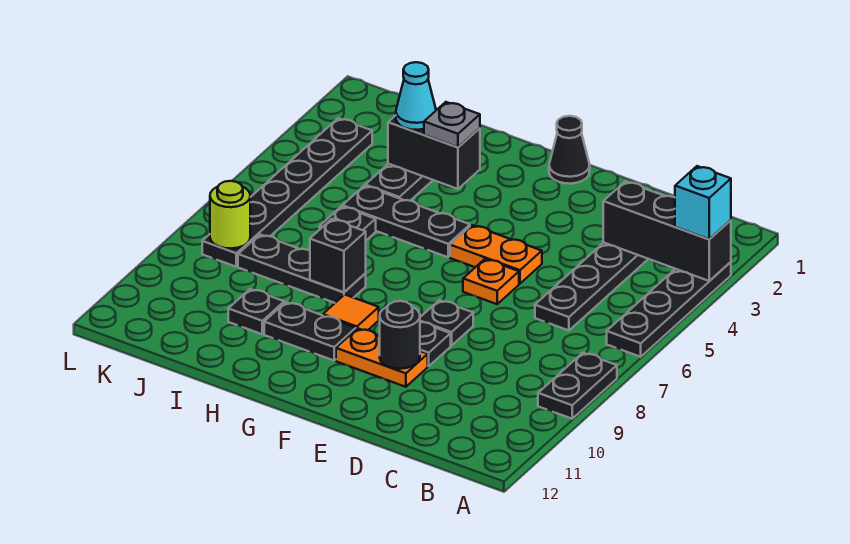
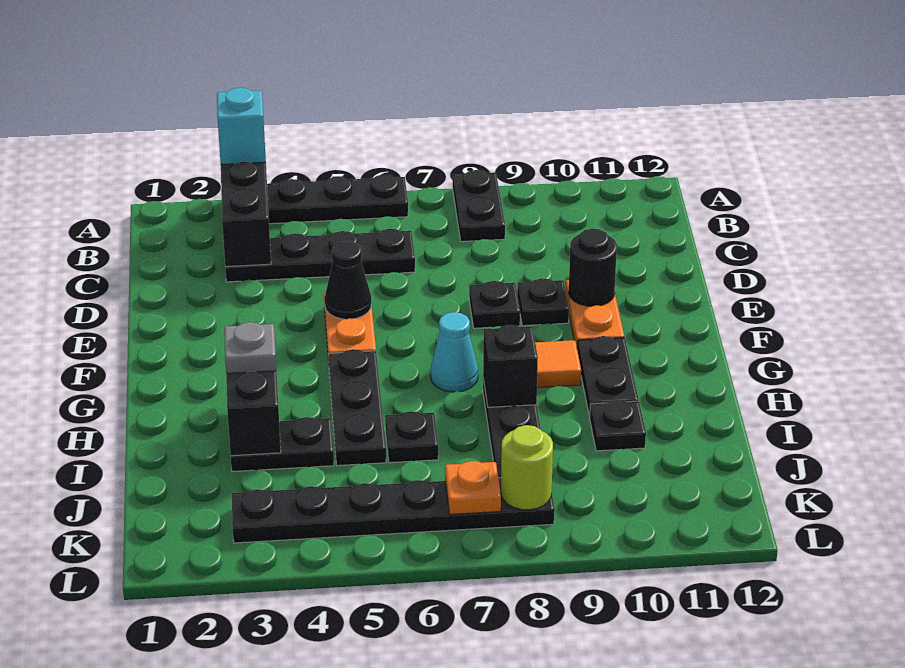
black 1x2 plate [538,353,617,419] -> black 1x2 plate turned to [453,170,505,242]
orange 1x1 plate [463,259,519,304] -> orange 1x1 plate moved to [445,461,501,514]
black 1x1 cone [549,116,590,184] -> black 1x1 cone moved to [324,241,372,319]
cyan 1x1 cone [396,62,436,130] -> cyan 1x1 cone moved to [431,312,478,392]

